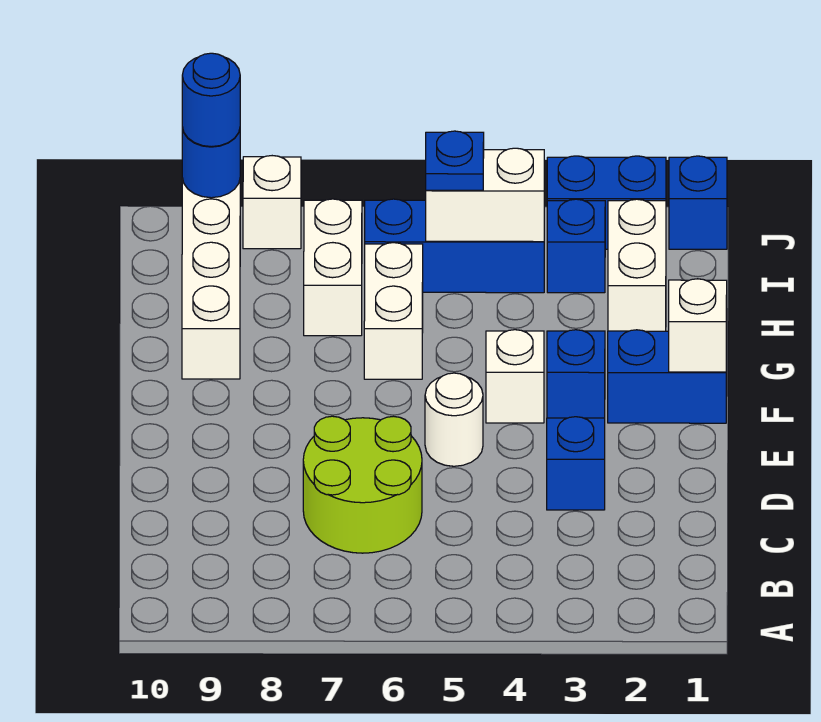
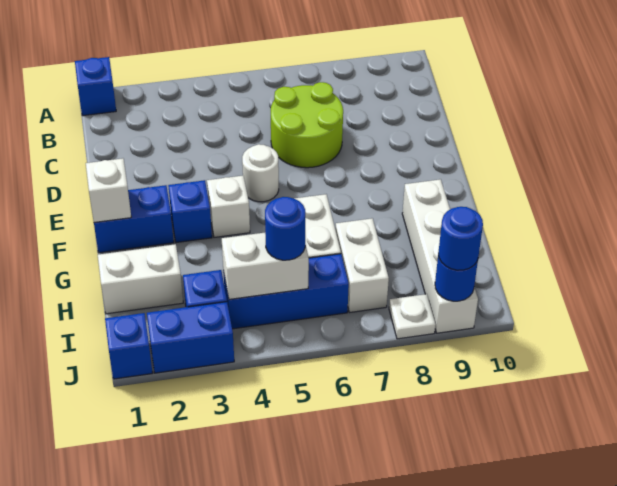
blue 1x1 brick [547,417,605,510] -> blue 1x1 brick moved to [75,57,116,116]
white 1x2 brick [608,199,666,331] -> white 1x2 brick turned to [98,244,183,314]
blue 1x1 plate [426,131,484,190] -> blue 1x1 round brick [265,197,305,260]
white 1x1 brick [243,156,301,249] -> white 1x1 plate [389,294,436,339]

